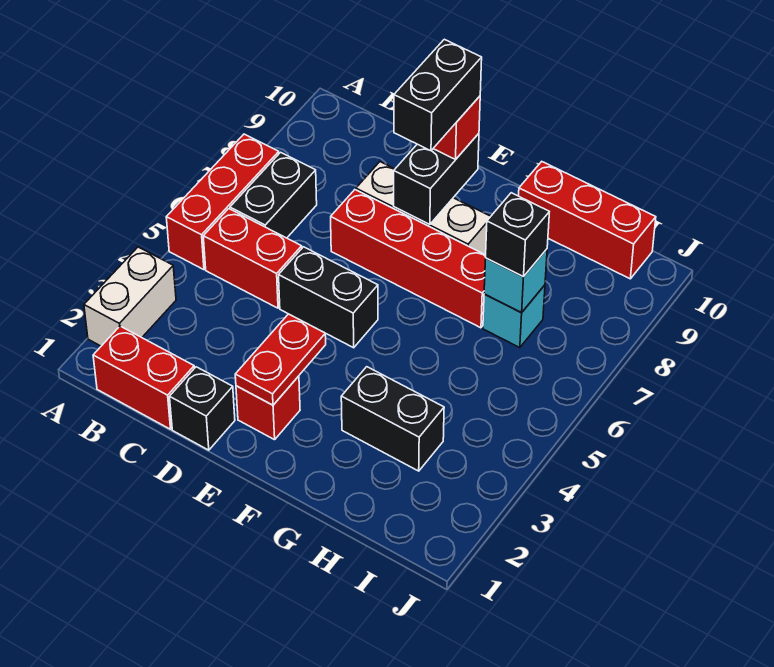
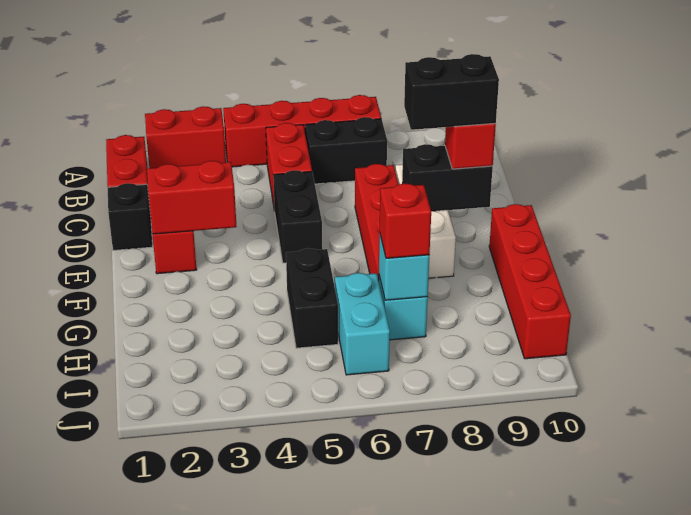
white 1x2 brick [84,247,176,346] -> red 1x2 brick [145,106,226,168]
red 1x3 brick [166,134,279,270] -> red 1x4 brick [223,95,381,167]
red 1x2 plate [235,314,326,405] -> red 1x2 brick [147,161,237,234]
black 1x2 brick [341,367,444,471] -> black 1x2 brick moved to [286,248,338,348]
red 1x3 brick [519,162,656,279] -> red 1x4 brick [489,204,571,359]
none -> cyan 1x2 brick [335,273,390,375]
black 1x1 brick [486,193,549,277] -> red 1x1 brick [380,183,431,258]

